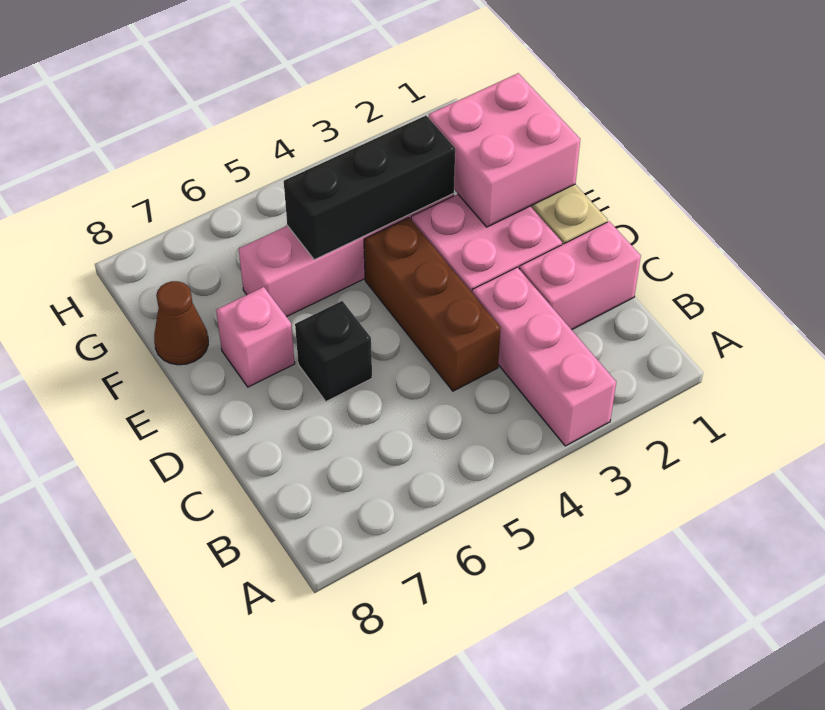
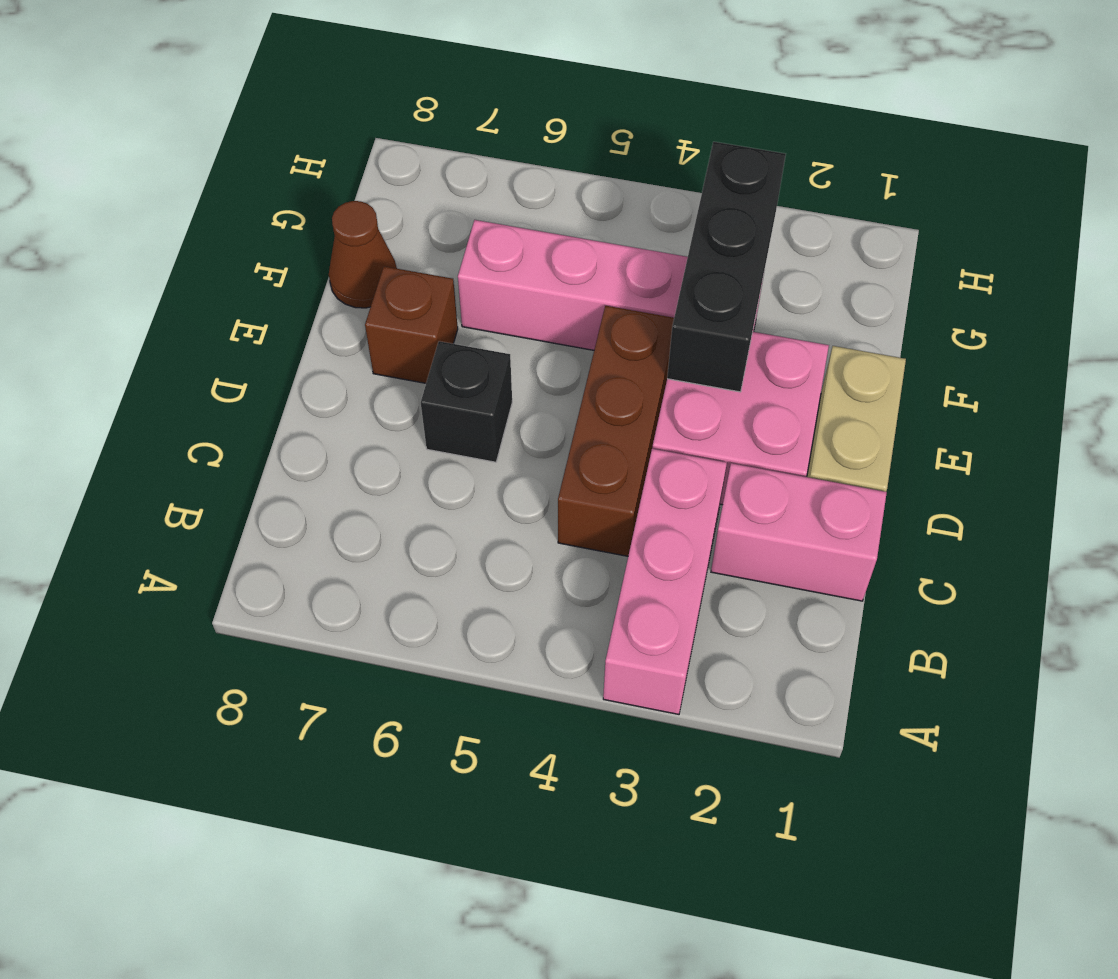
pink 2x2 brick [429,73,580,227] -> none
pink 1x1 brick [216,287,295,387] -> brown 1x1 brick [365,266,458,383]
black 1x3 brick [284,116,455,260] -> black 1x3 brick turned to [667,142,786,392]

